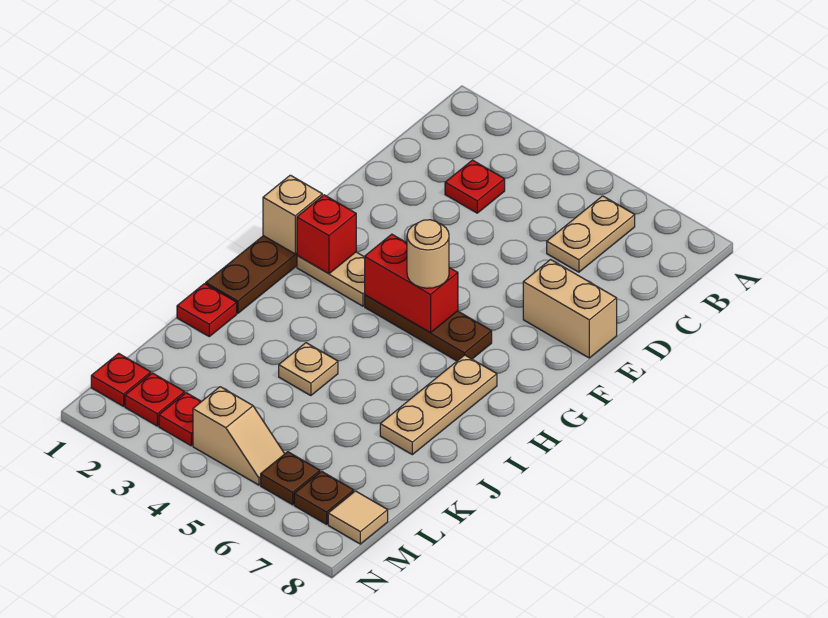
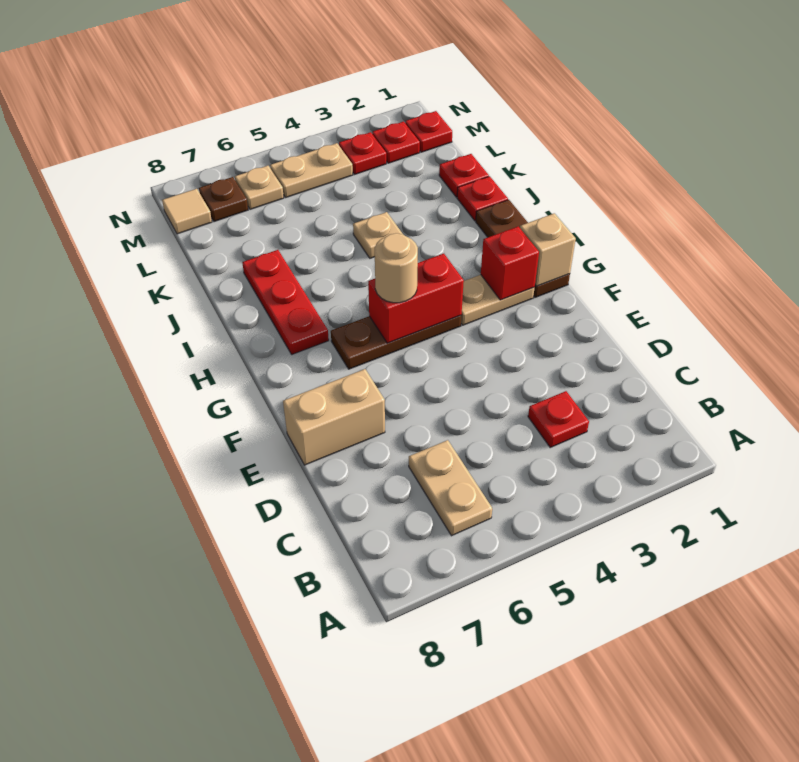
tan 1x3 plate [380,355,497,455] -> red 1x3 plate [242,250,329,354]
none -> red 1x1 plate [439,154,489,197]
tan 1x2 slope [193,387,284,485] -> tan 1x2 plate [270,143,353,198]
brown 1x1 plate [261,452,320,505] -> tan 1x1 plate [235,166,284,209]

